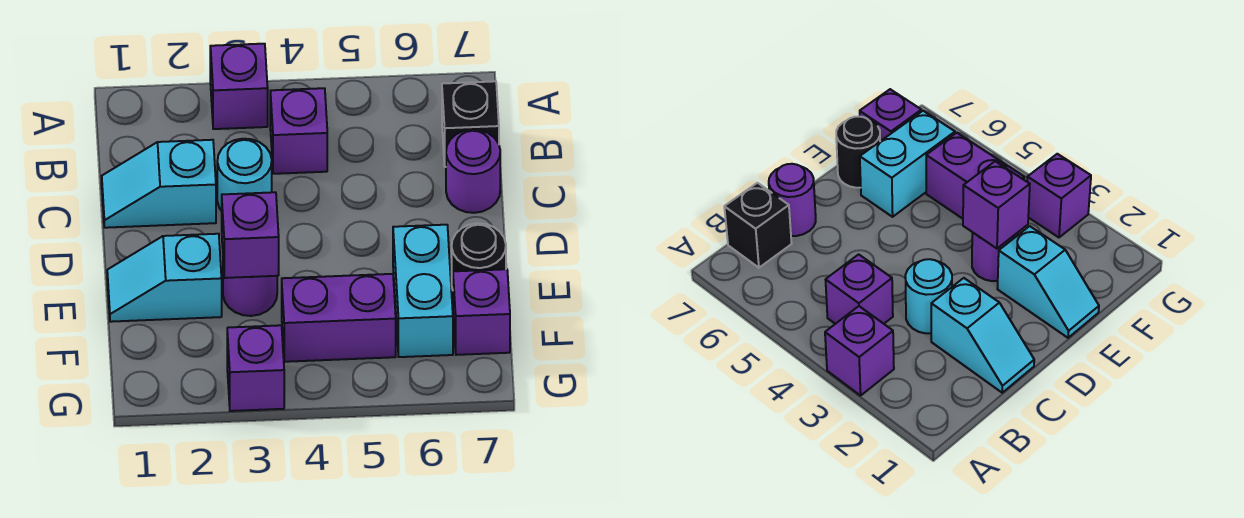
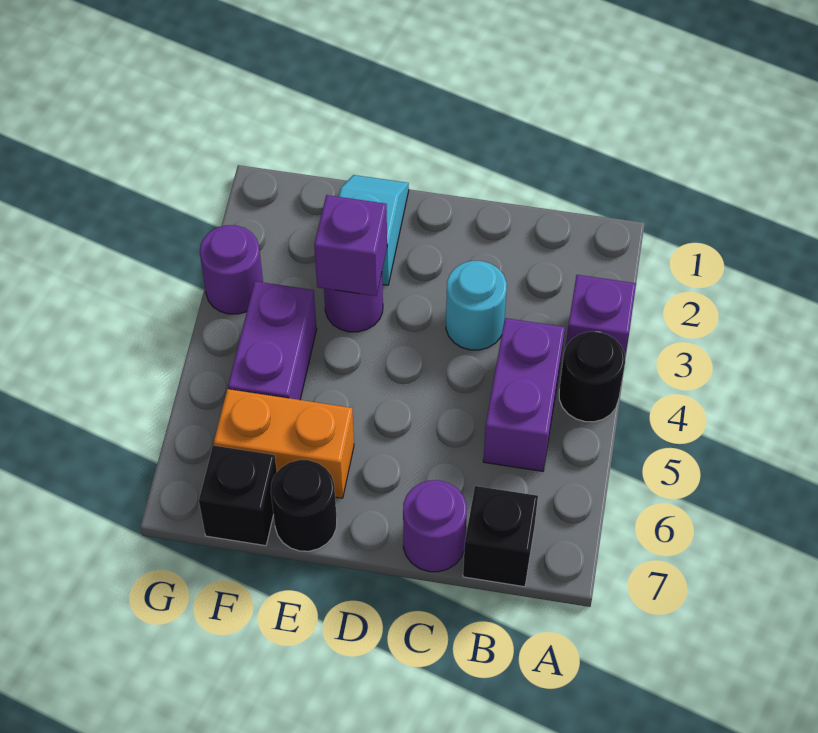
none -> black 1x1 round brick [559,332,625,422]
purple 1x1 brick [270,88,327,174] -> purple 1x2 brick [483,318,565,471]
cyan 1x2 slope [102,140,216,228] -> none
cyan 1x2 brick [393,225,453,357] -> orange 1x2 brick [214,389,354,498]
purple 1x1 brick [453,269,510,355] -> black 1x1 brick [199,445,277,546]
purple 1x1 brick [227,325,284,411] -> purple 1x1 round brick [200,225,263,314]

